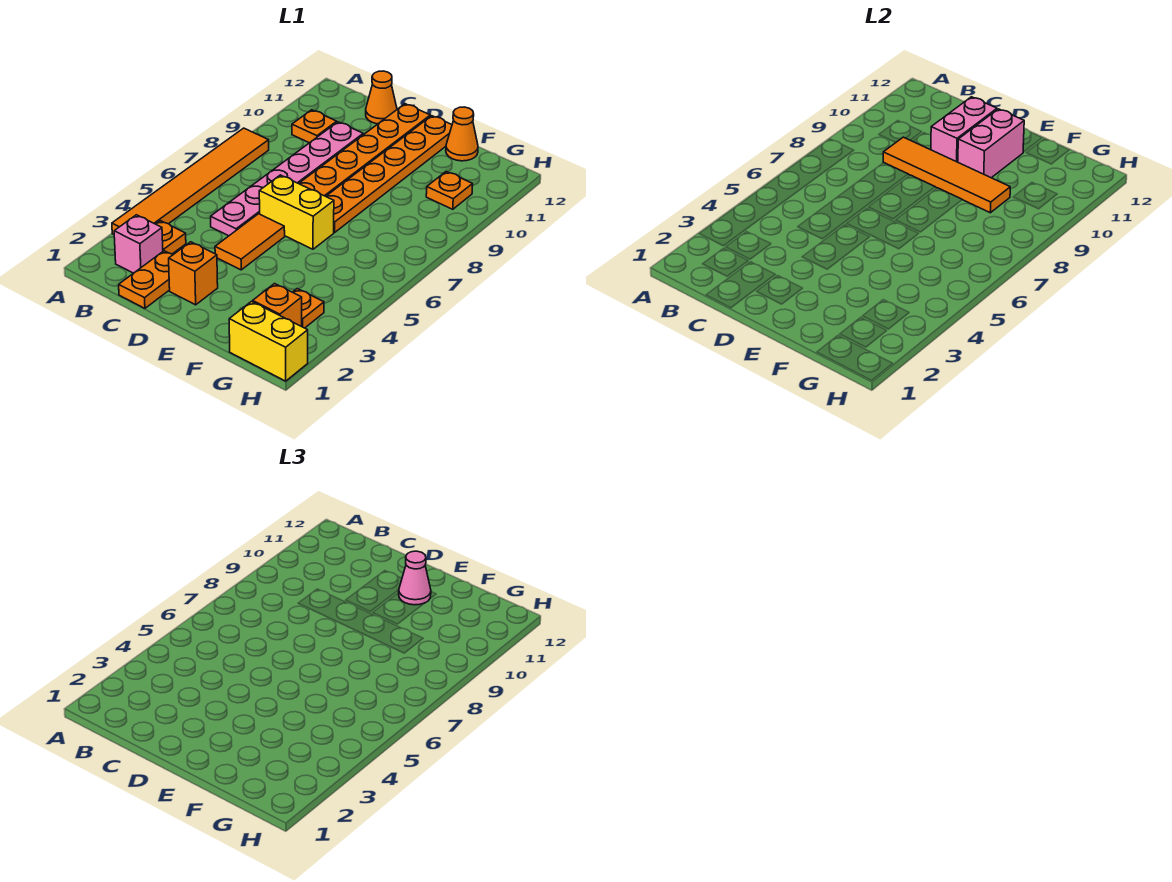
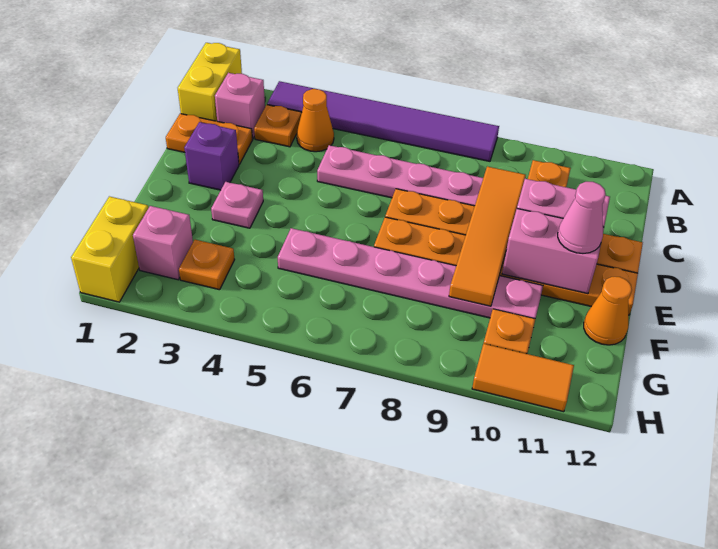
orange 1x6 tile [112,128,269,234] -> purple 1x6 tile [267,81,499,161]
orange 1x1 cone [366,71,397,124] -> orange 1x1 cone moved to [297,89,334,152]
orange 1x1 brick [169,242,218,305] -> purple 1x1 brick [184,122,239,190]
orange 1x2 tile [215,214,285,270] -> orange 1x2 tile moved to [472,344,574,412]
yellow 1x2 brick [259,175,334,249] -> yellow 1x2 brick moved to [178,43,242,121]
none -> pink 1x1 plate [211,182,263,228]
none -> pink 1x6 plate [278,228,543,319]
orange 1x1 brick [253,284,302,326] -> pink 1x1 brick [133,206,193,280]

